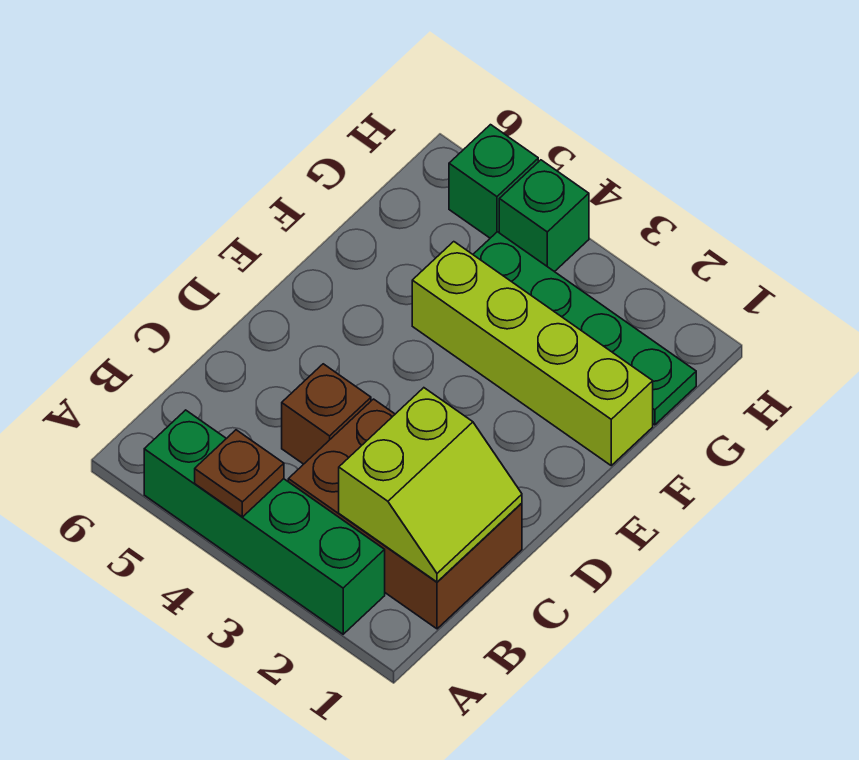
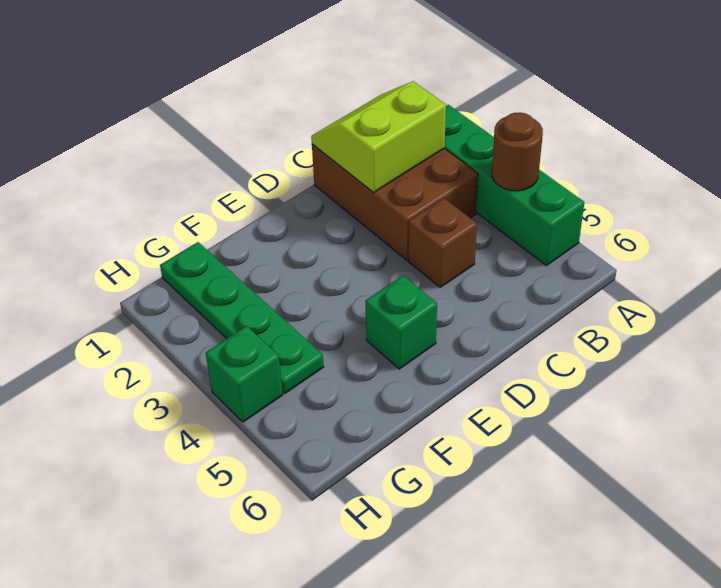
brown 1x1 plate [195,430,284,517] -> brown 1x1 round brick [492,112,543,191]
lime 1x4 brick [412,242,653,465] -> none
green 1x1 brick [449,125,538,238] -> green 1x1 brick moved to [365,276,437,369]

